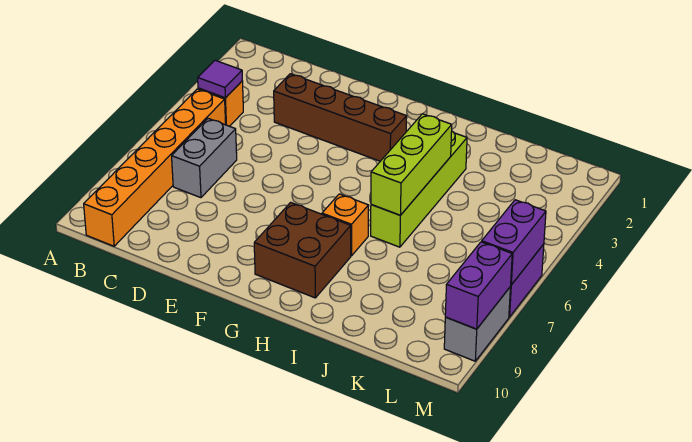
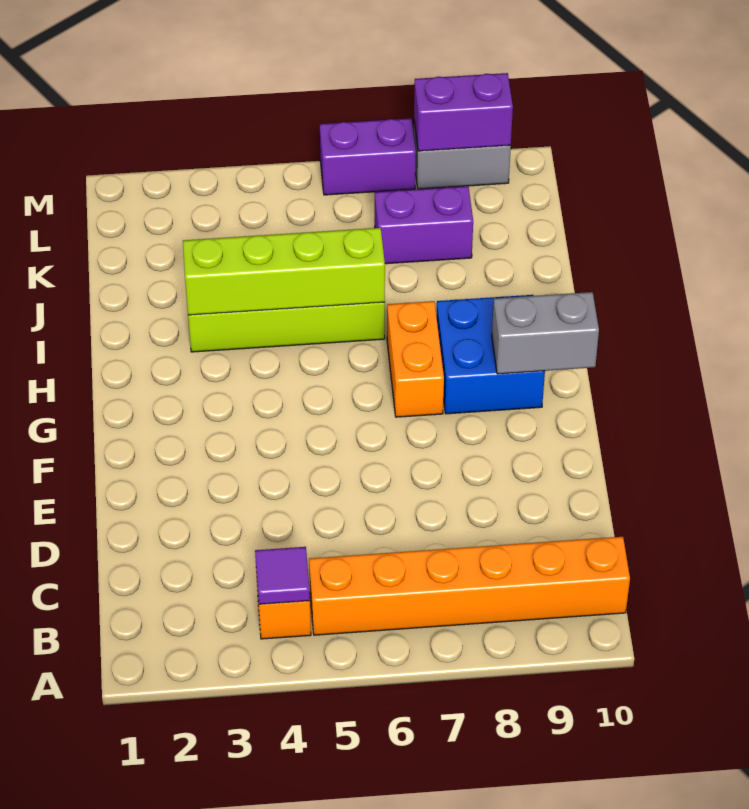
grey 1x2 brick [172,119,237,198] -> grey 1x2 brick moved to [492,292,599,374]
brown 1x4 brick [274,74,407,161] -> none
brown 2x2 brick [254,202,351,298] -> blue 2x2 brick [436,295,545,414]
orange 1x1 brick [322,194,369,256] -> orange 1x2 brick [387,301,444,417]
lime 1x3 brick [371,114,452,215] -> lime 1x4 brick [183,228,385,315]
purple 1x2 brick [482,200,546,285] -> purple 1x2 brick moved to [375,186,473,264]

